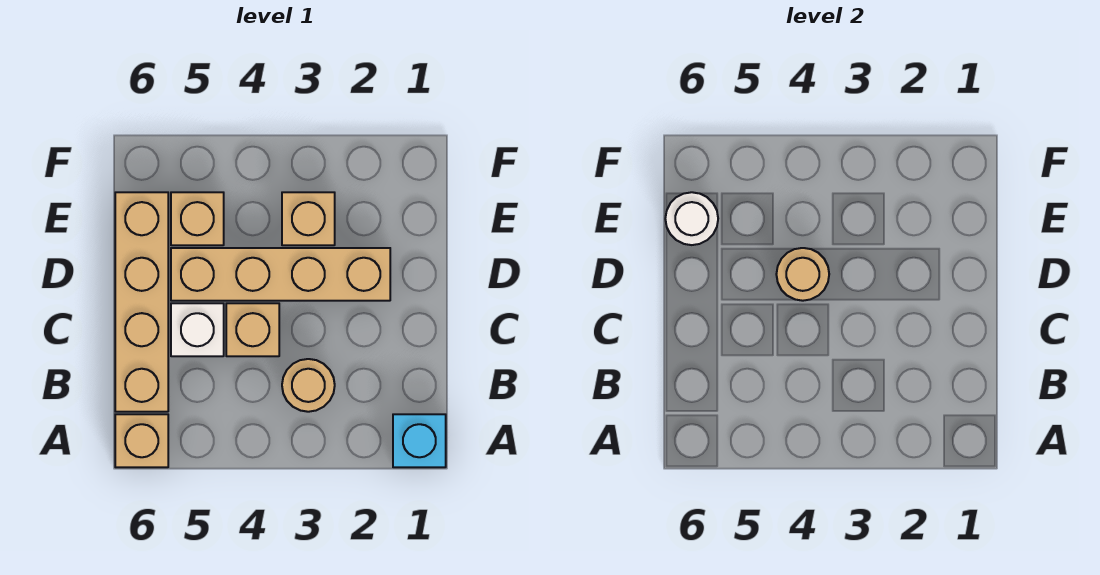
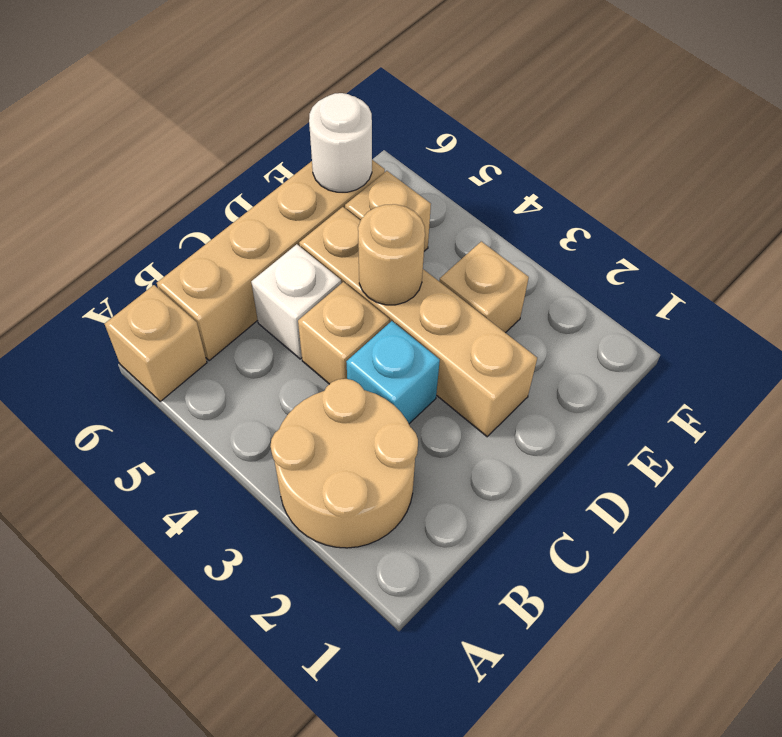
cyan 1x1 brick [393,414,446,467] -> cyan 1x1 brick moved to [346,321,440,424]
tan 1x1 round brick [282,359,335,412] -> tan 2x2 round brick [270,379,418,548]

